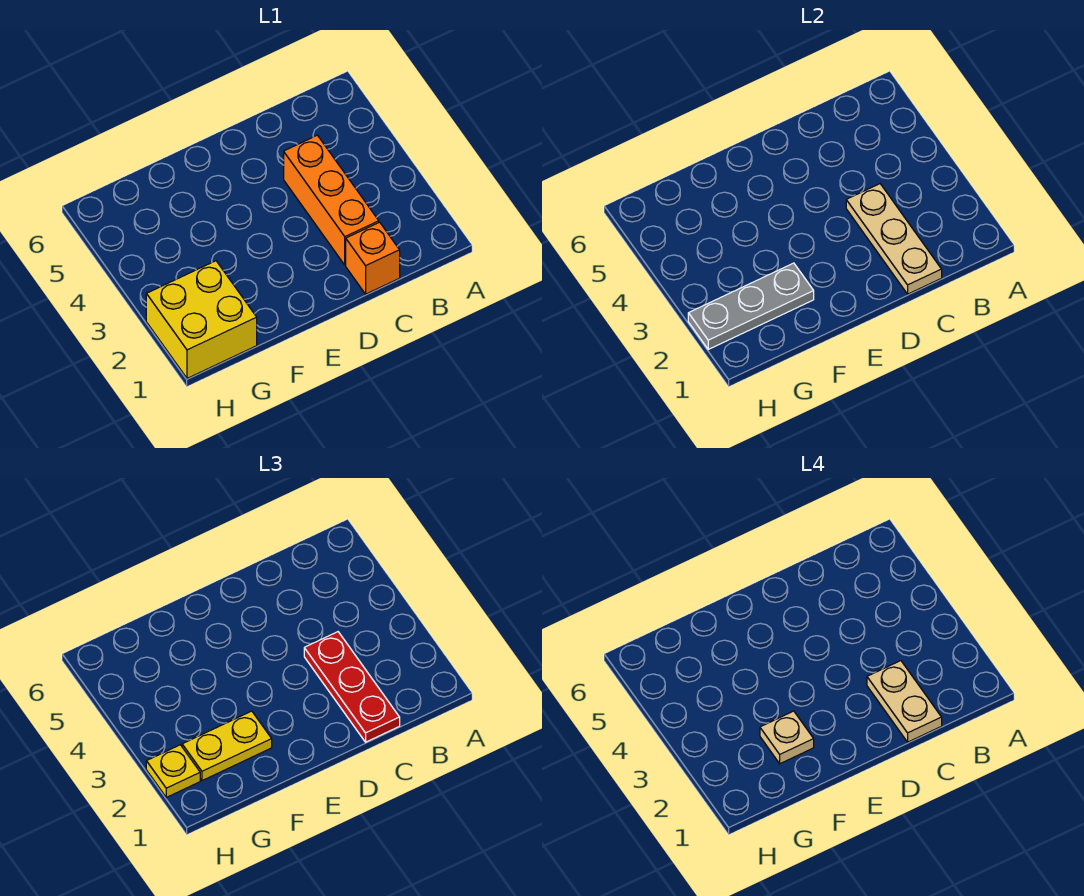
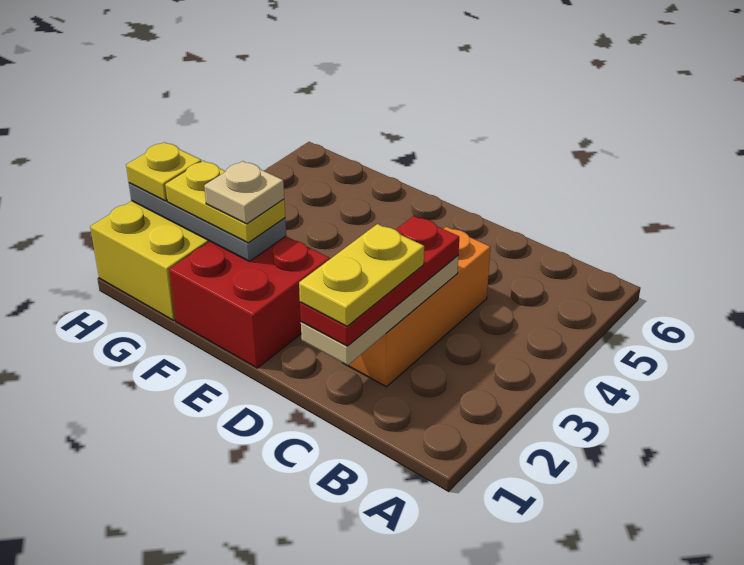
orange 1x1 brick [346,222,400,294] -> none
tan 1x2 plate [867,661,942,742] -> yellow 1x2 plate [299,224,424,326]
none -> red 2x2 brick [169,236,330,368]

